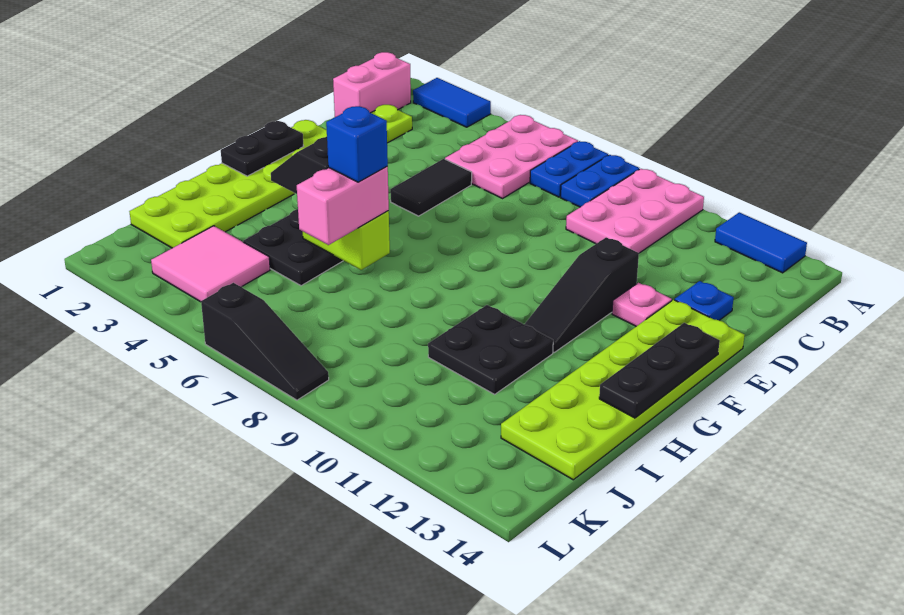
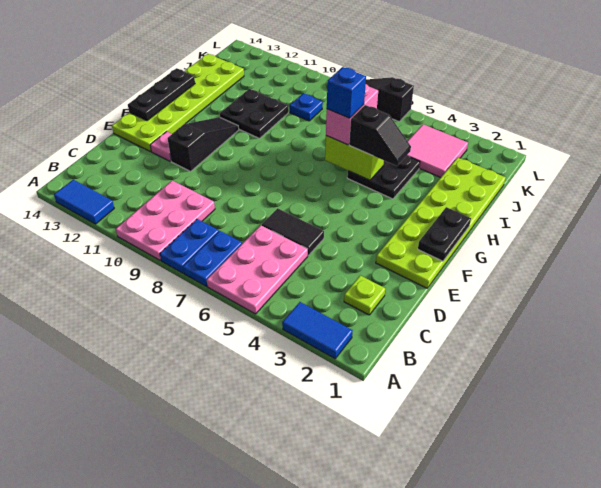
pink 1x2 brick [333,52,411,117] -> none
black 1x2 tile [390,159,472,216] -> black 1x2 tile turned to [262,208,324,255]
blue 1x1 plate [675,281,734,320] -> blue 1x1 plate moved to [290,93,323,121]

